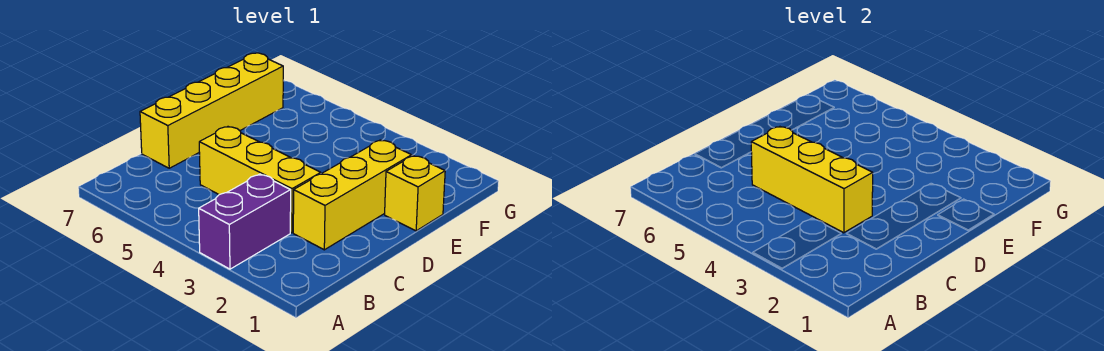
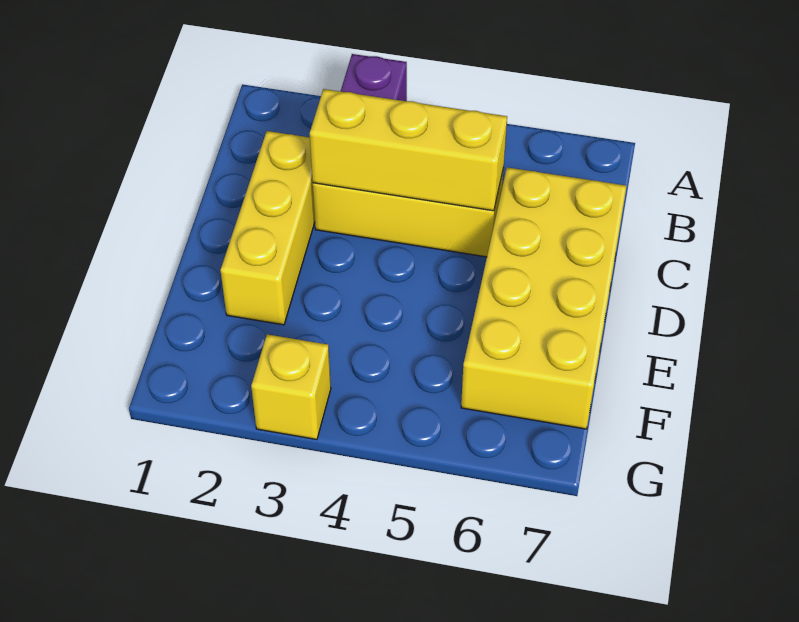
yellow 1x4 brick [140,53,283,168] -> yellow 2x4 brick [461,167,626,429]
yellow 1x1 brick [385,156,445,231] -> yellow 1x1 brick moved to [251,334,331,440]

